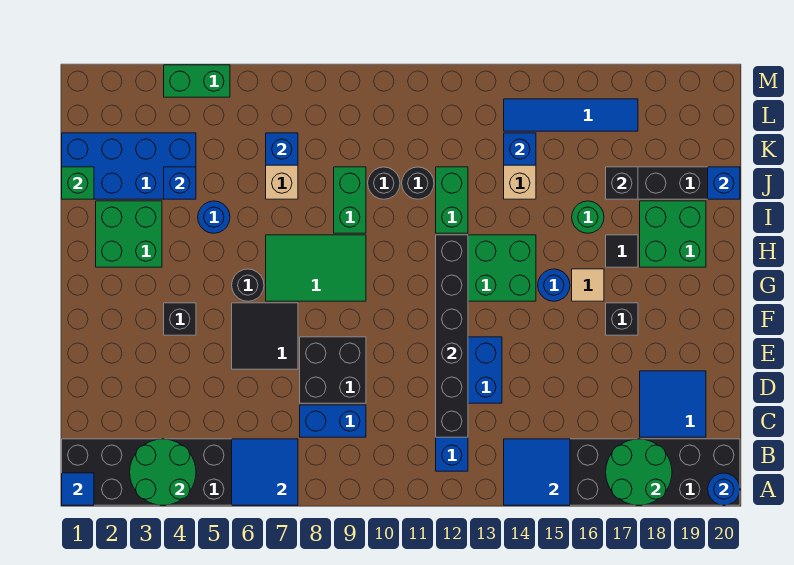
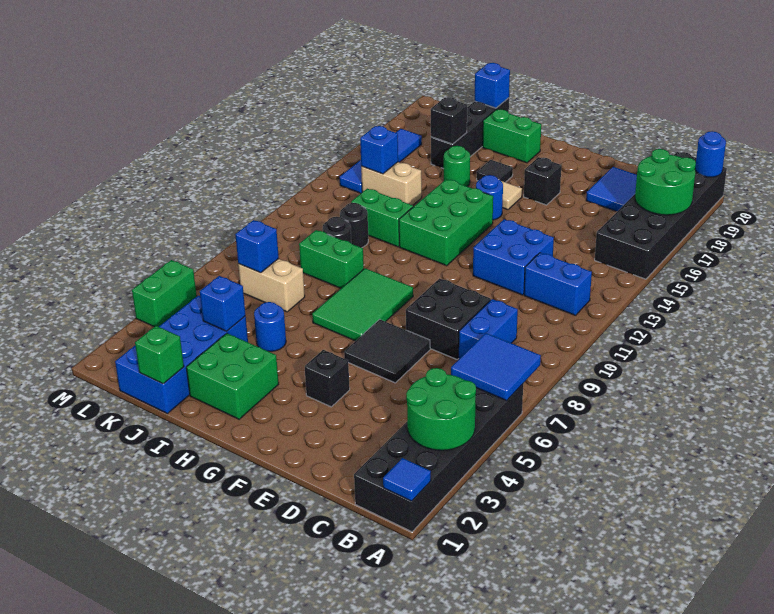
blue 2x2 tile [504,439,570,505] -> none
black 1x6 brick [436,235,468,437] -> none
black 1x1 round brick [232,269,264,301] -> none
green 2x2 brick [640,201,706,267] -> green 1x2 brick [482,110,541,163]

